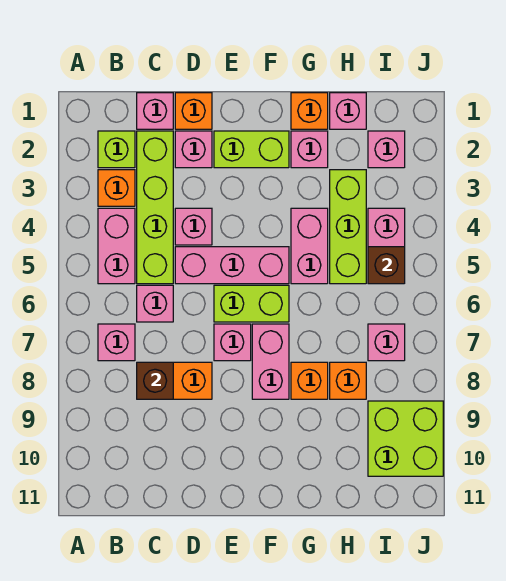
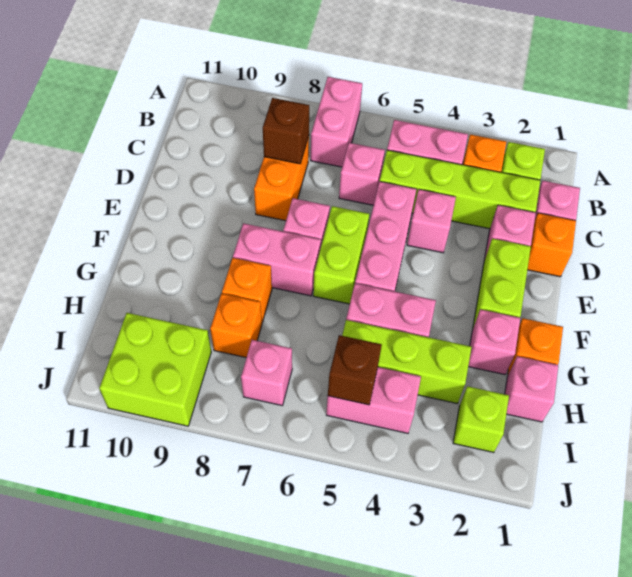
pink 1x1 brick [98,324,135,361] -> pink 1x2 brick [311,77,362,167]
pink 1x1 brick [368,131,405,168] -> lime 1x1 brick [453,386,509,452]

